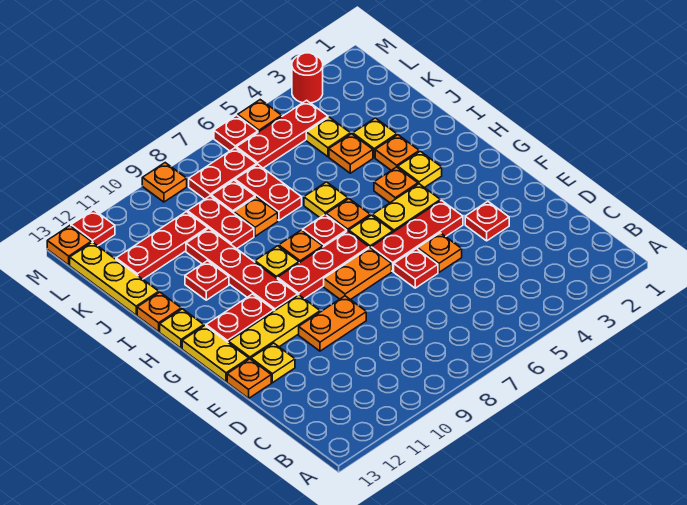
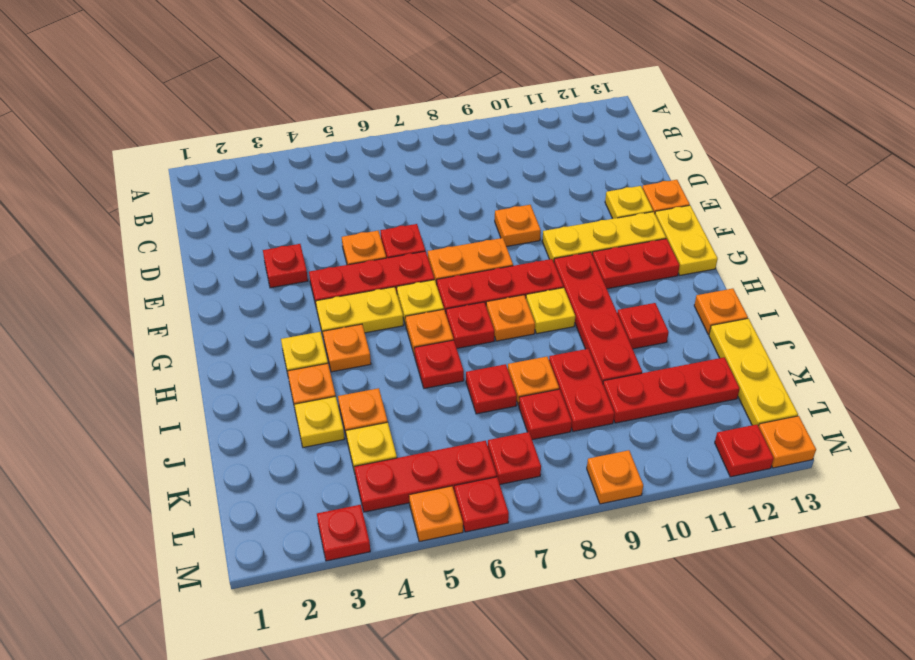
orange 1x2 plate [299,296,366,351] -> orange 1x1 plate [495,205,541,246]
yellow 1x1 plate [160,309,204,348] -> none
yellow 1x1 plate [304,182,348,217] -> red 1x1 plate [414,340,464,388]
red 1x2 plate [235,164,302,220] -> red 1x1 plate [466,364,517,414]
red 1x2 plate [189,148,257,199] -> red 1x1 plate [488,432,541,484]
red 1x1 round brick [292,53,323,103] -> red 1x1 plate [317,505,370,561]

